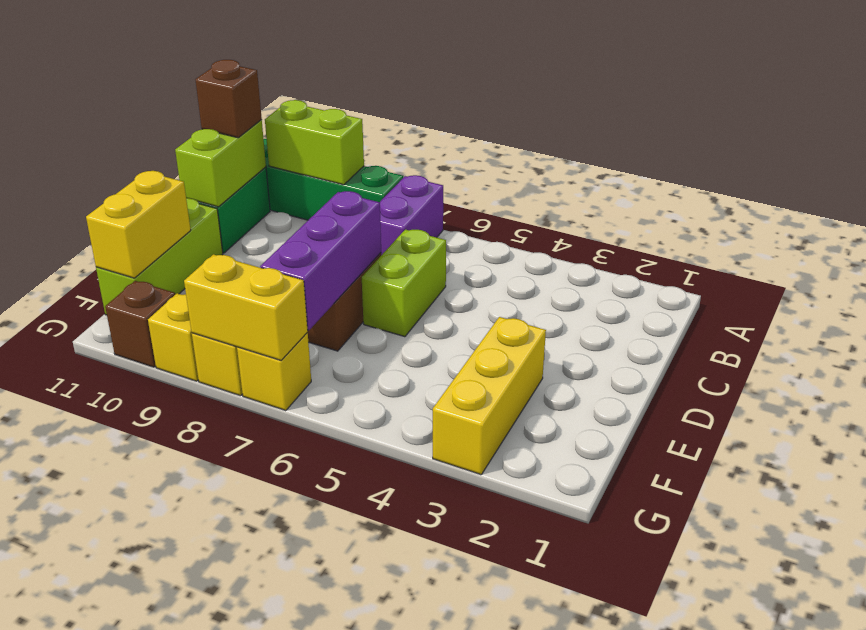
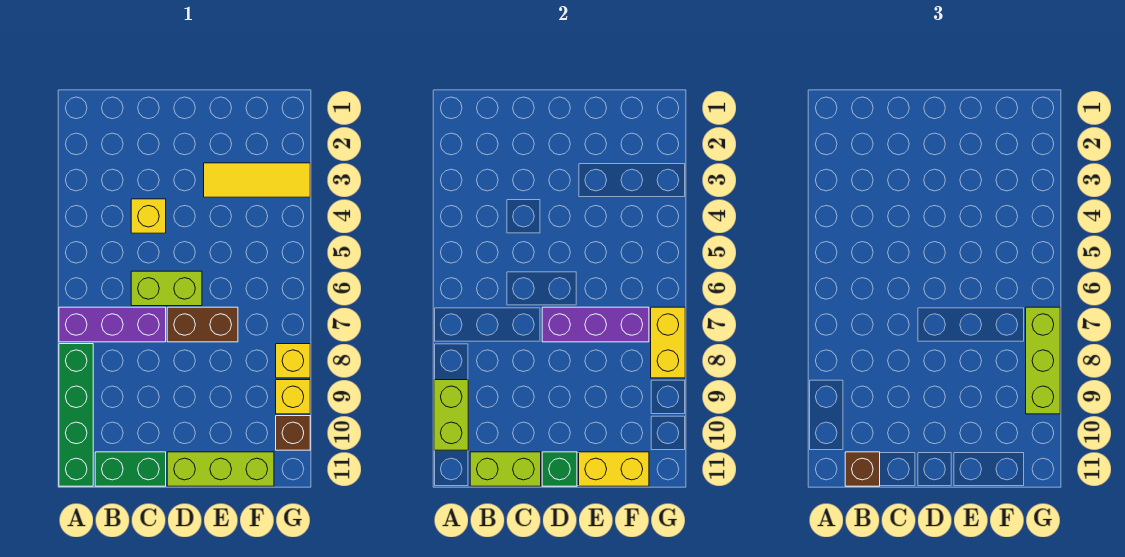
purple 1x2 brick [380,175,443,255] -> purple 1x3 brick [59,307,166,342]
none -> green 1x1 brick [542,452,577,486]
yellow 1x3 brick [433,317,546,475] -> yellow 1x3 tile [204,163,310,197]
yellow 1x1 brick [237,333,311,411] -> yellow 1x1 brick moved to [131,199,166,233]
none -> lime 1x3 brick [1026,307,1060,414]

